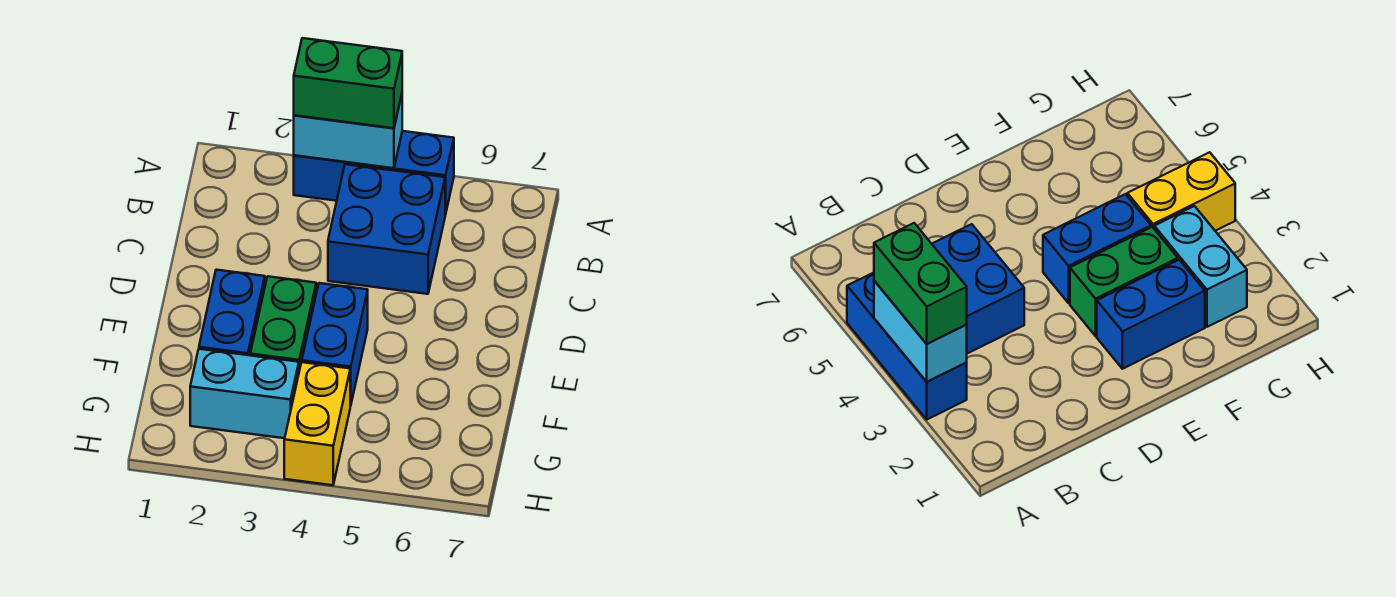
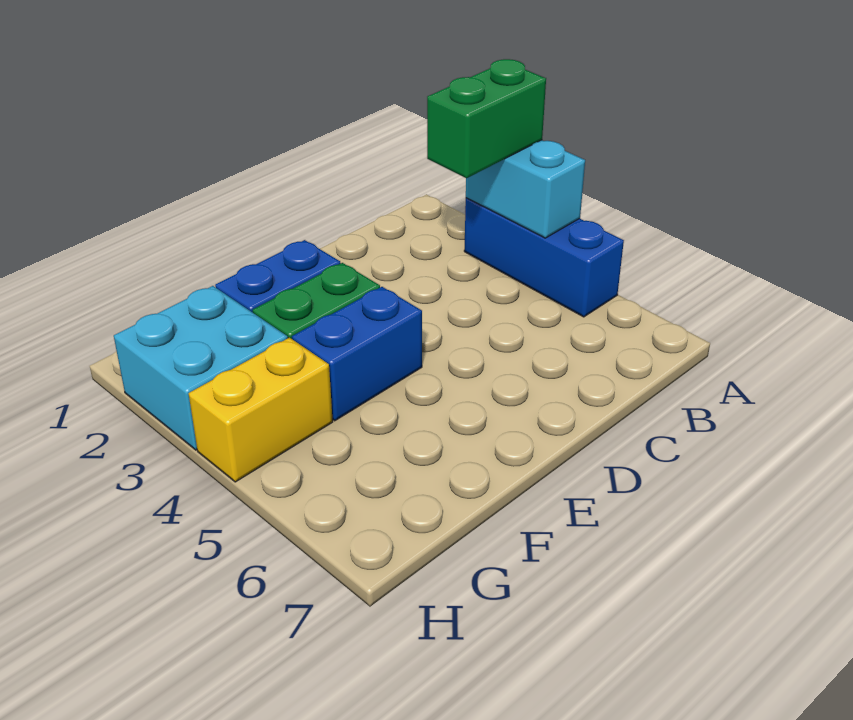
green 1x2 brick [294,38,402,128] -> green 1x2 brick turned to [427,59,546,178]
blue 2x2 brick [328,164,445,294] -> none
cyan 1x2 brick [190,349,299,438] -> cyan 2x2 brick [114,286,288,450]

